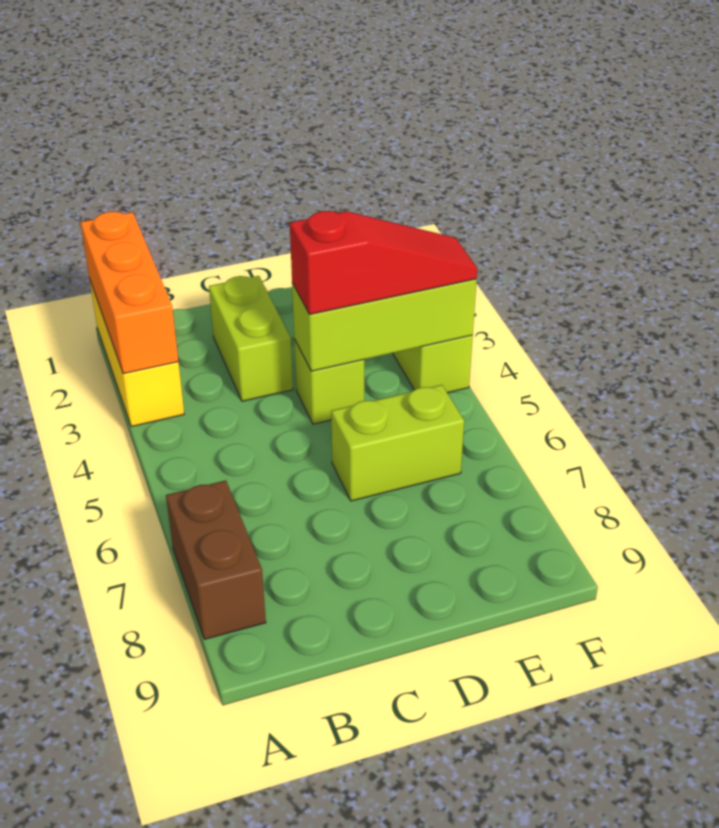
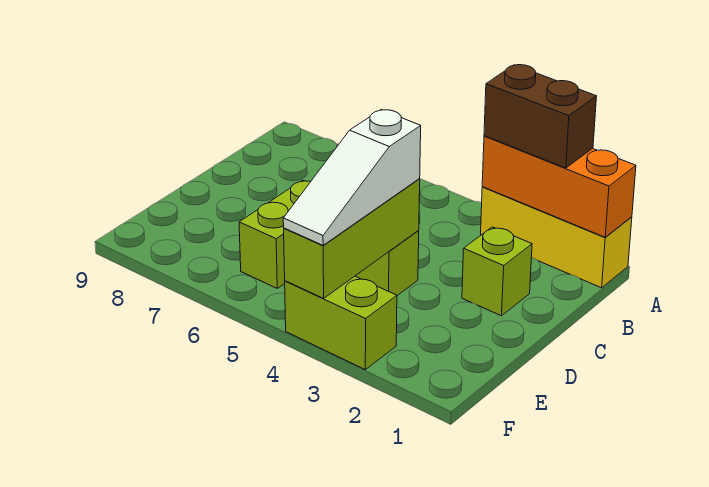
brown 1x2 brick [166,480,266,639] -> brown 1x2 brick moved to [484,65,597,168]
lime 1x2 brick [209,276,293,401] -> lime 1x1 brick [462,227,532,316]
red 1x3 slope [290,211,477,314] -> white 1x3 slope [283,110,421,245]

